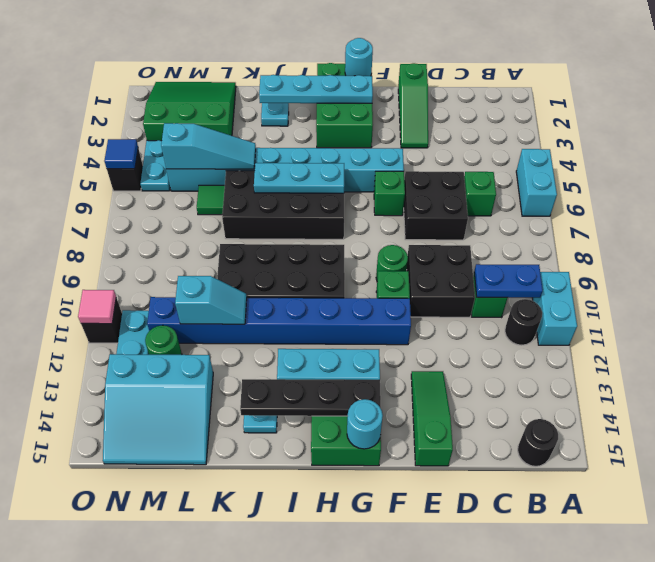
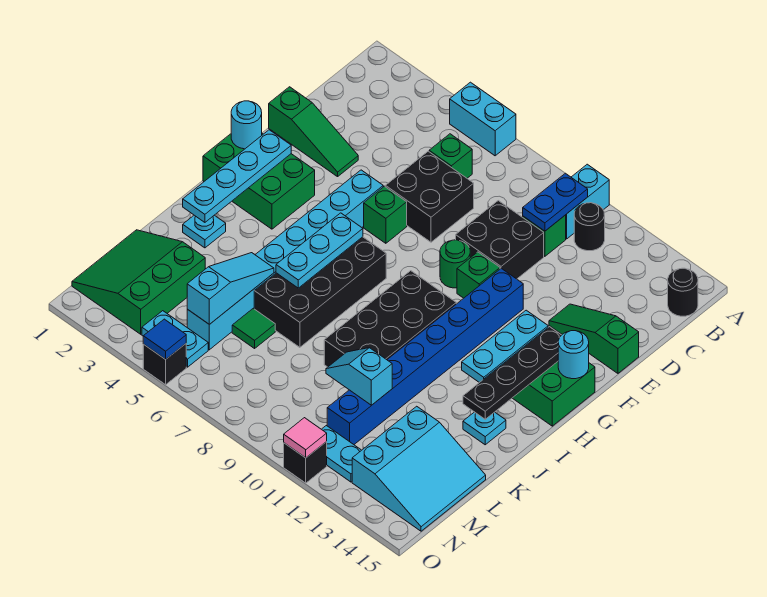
cyan 1x2 brick [533,272,577,345] -> cyan 1x2 brick turned to [566,164,609,239]
cyan 1x2 slope [175,276,247,324] -> cyan 1x2 slope turned to [326,348,392,405]
green 1x1 round brick [145,325,182,355] -> none

